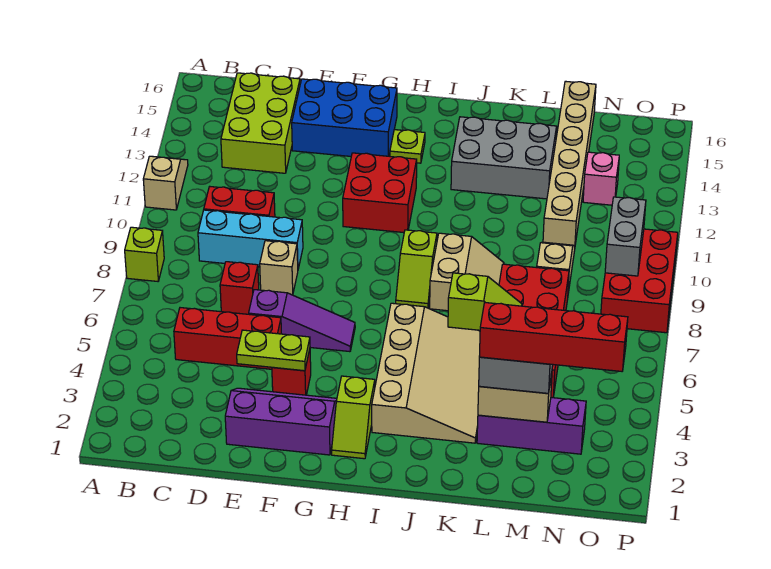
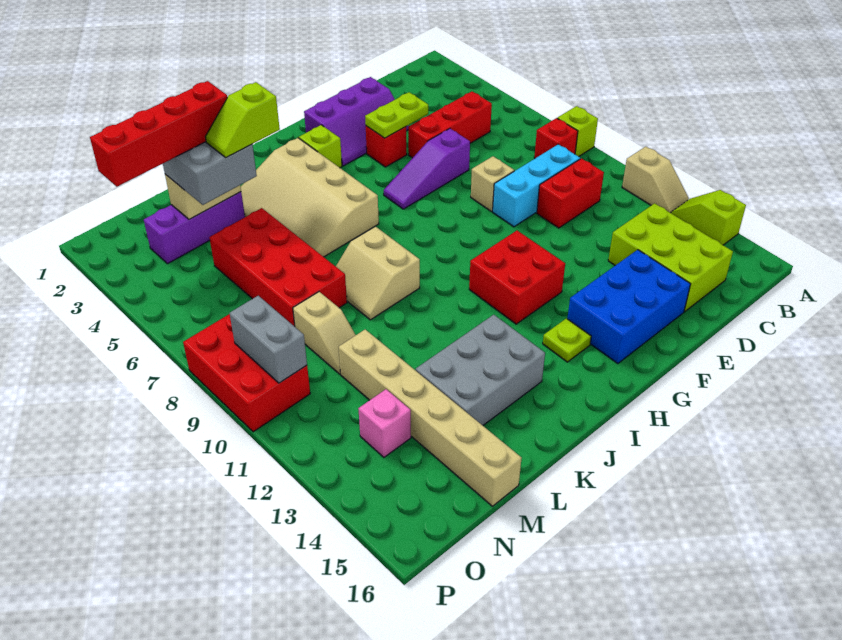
red 1x1 brick [220,262,259,314] -> red 1x1 brick moved to [534,118,578,159]
lime 1x2 slope [396,230,437,308] -> lime 1x2 slope moved to [671,190,746,245]

